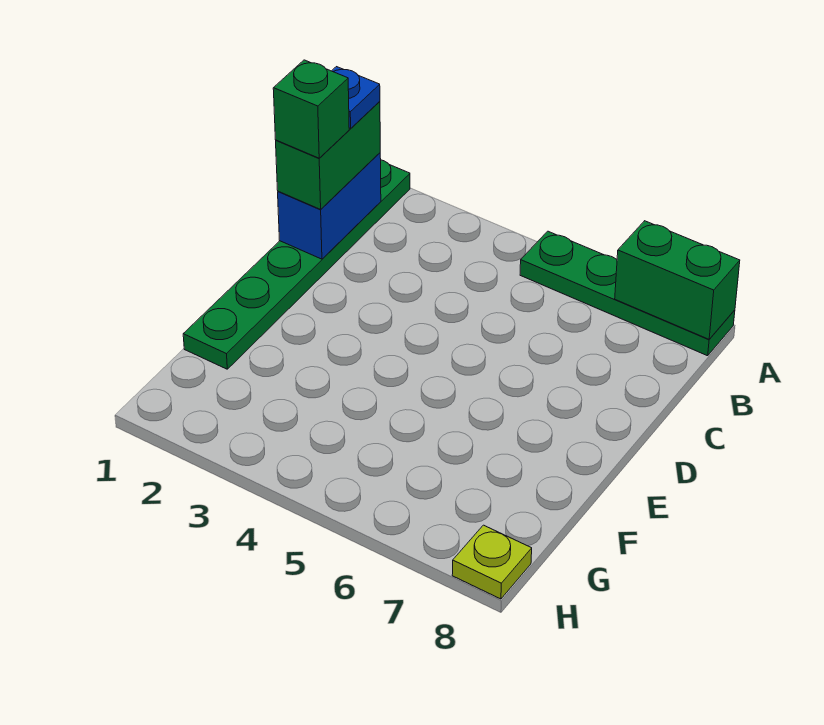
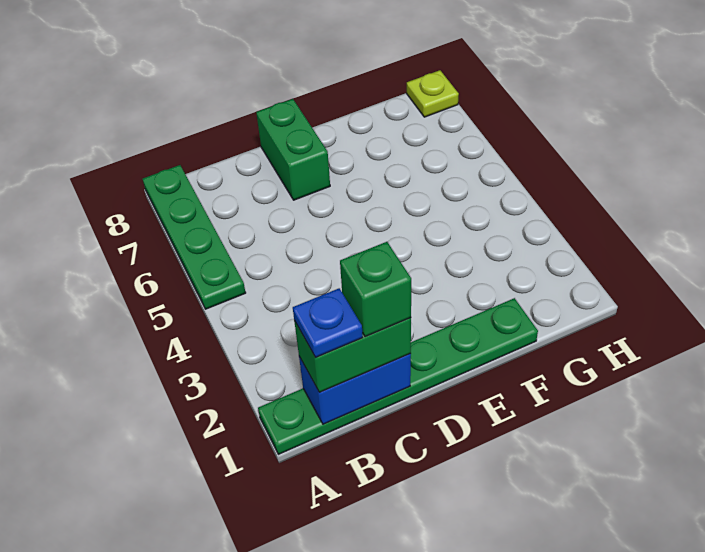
green 1x2 brick [615,221,740,339] -> green 1x2 brick moved to [256,99,330,200]

